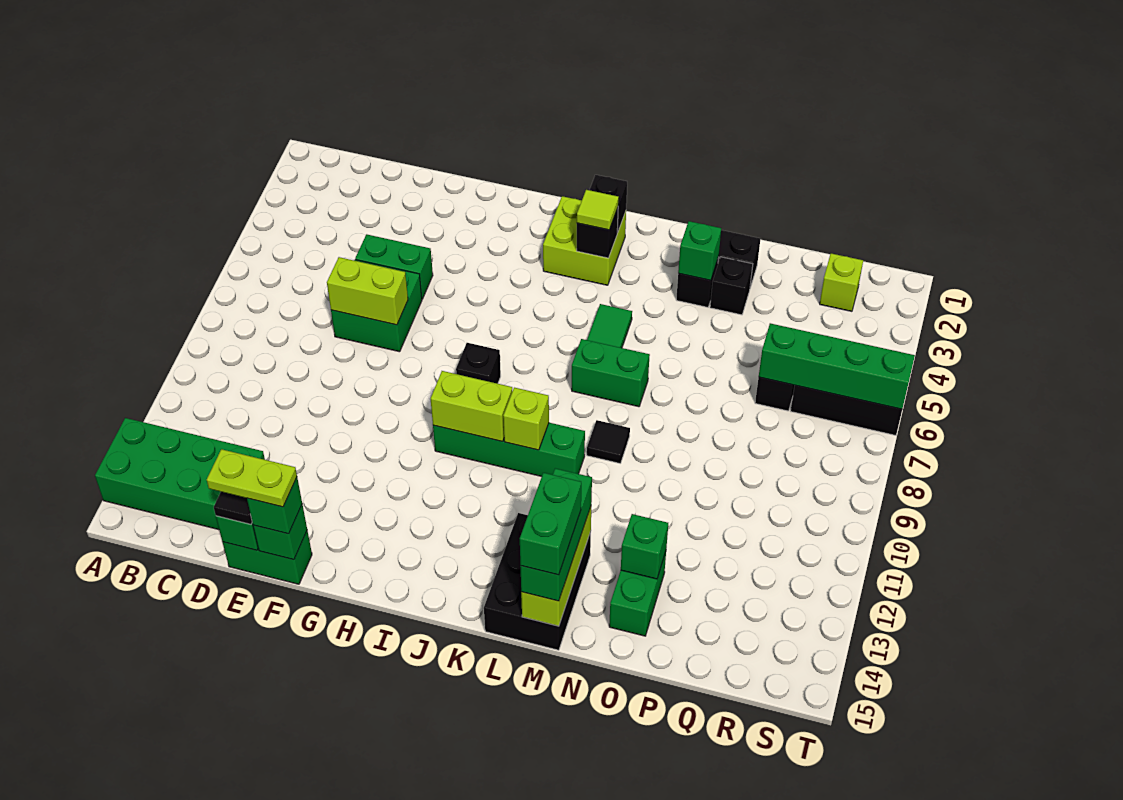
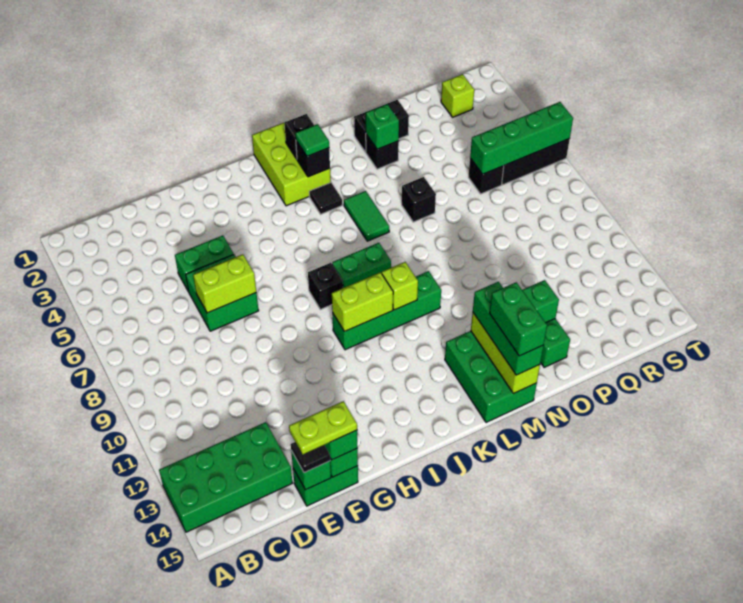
lime 2x2 brick [543,196,626,285] -> lime 2x3 brick [252,123,331,206]
lime 1x1 tile [577,190,619,230] -> green 1x1 tile [295,124,329,156]
green 1x2 brick [572,339,650,407] -> green 1x2 brick moved to [332,243,391,288]
black 2x3 brick [484,513,591,650] -> green 2x3 brick [445,331,537,423]
black 1x1 tile [587,420,630,463] -> black 1x1 tile moved to [309,183,342,214]
black 1x1 brick [710,257,753,315] -> black 1x1 brick moved to [402,177,436,222]

